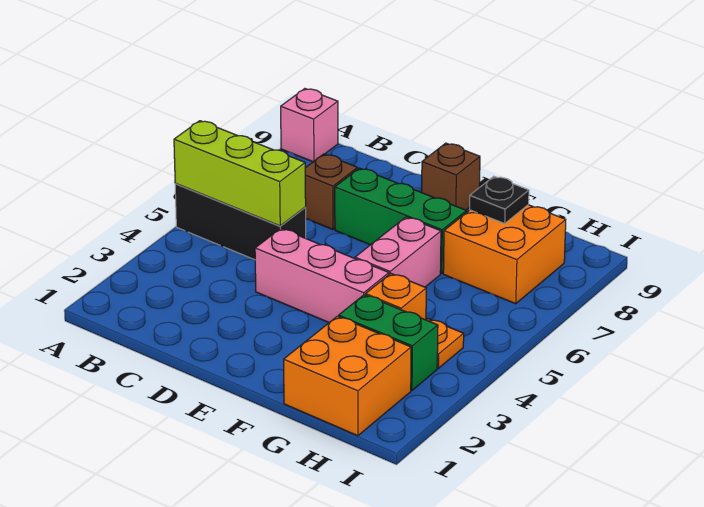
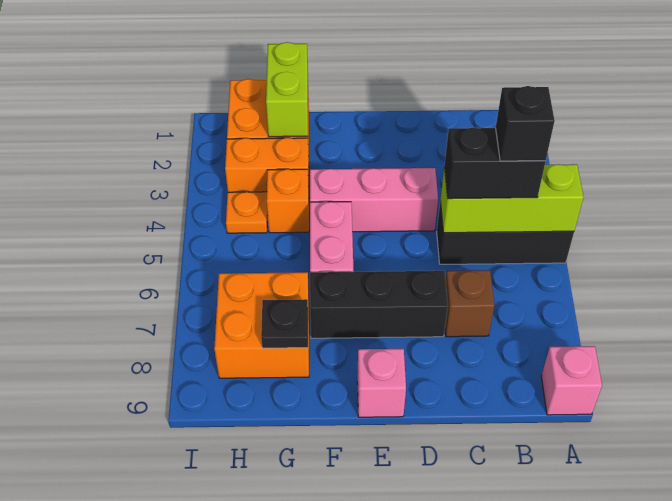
none -> black 1x2 brick [444,127,546,199]
none -> black 1x1 brick [496,86,555,161]
green 1x3 brick [335,168,467,274] -> black 1x3 brick [310,271,448,338]
brown 1x1 brick [422,143,480,210] -> pink 1x1 brick [357,349,406,417]
none -> lime 1x2 brick [266,42,308,137]
green 1x2 brick [339,295,438,390] -> orange 1x2 brick [225,138,309,192]

